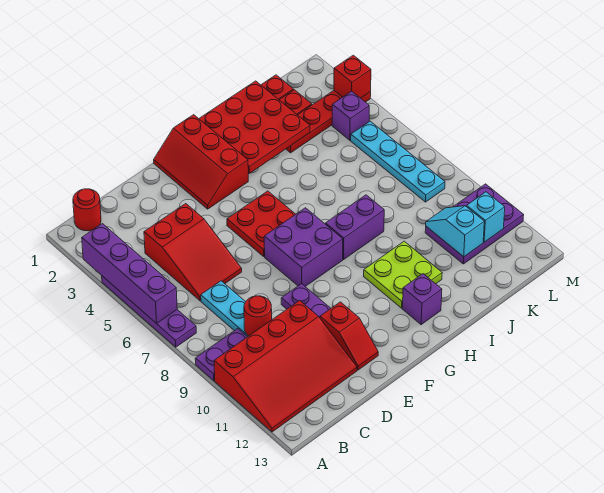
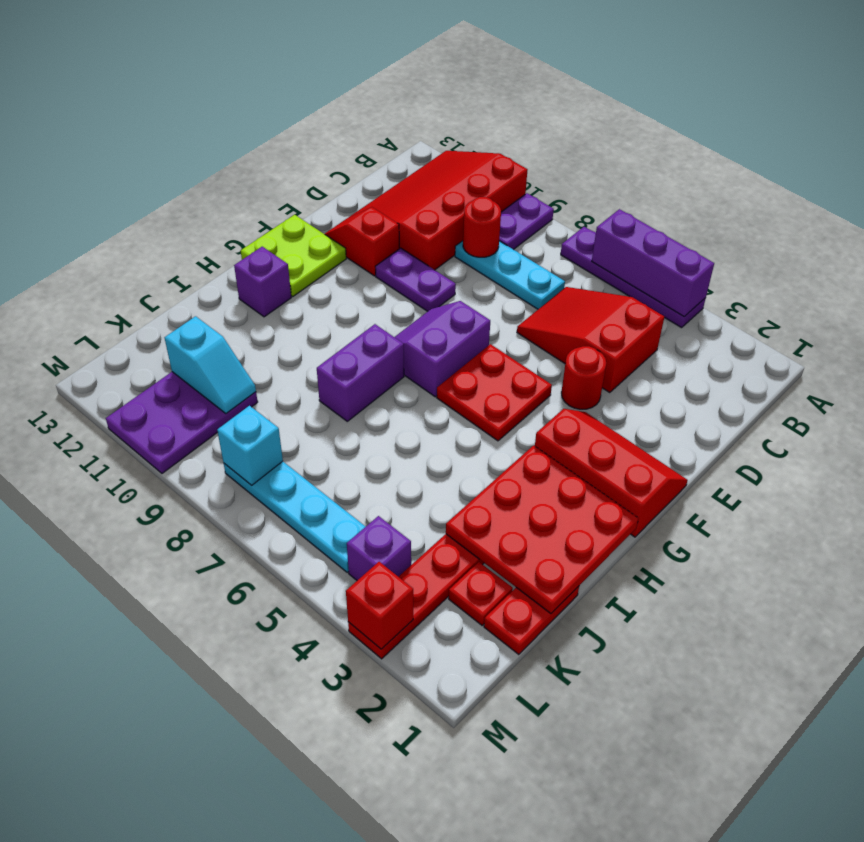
purple 1x4 brick [82,224,177,324] -> purple 1x3 brick [592,209,714,317]
red 1x1 round brick [73,189,101,231] -> red 1x1 round brick moved to [561,346,606,409]
purple 2x2 brick [264,208,343,286] -> purple 2x2 slope [395,301,490,397]
lime 2x2 plate [364,241,442,308] -> lime 2x2 plate moved to [241,215,346,296]
cyan 1x1 brick [467,192,505,242] -> cyan 1x1 brick moved to [217,406,283,485]

